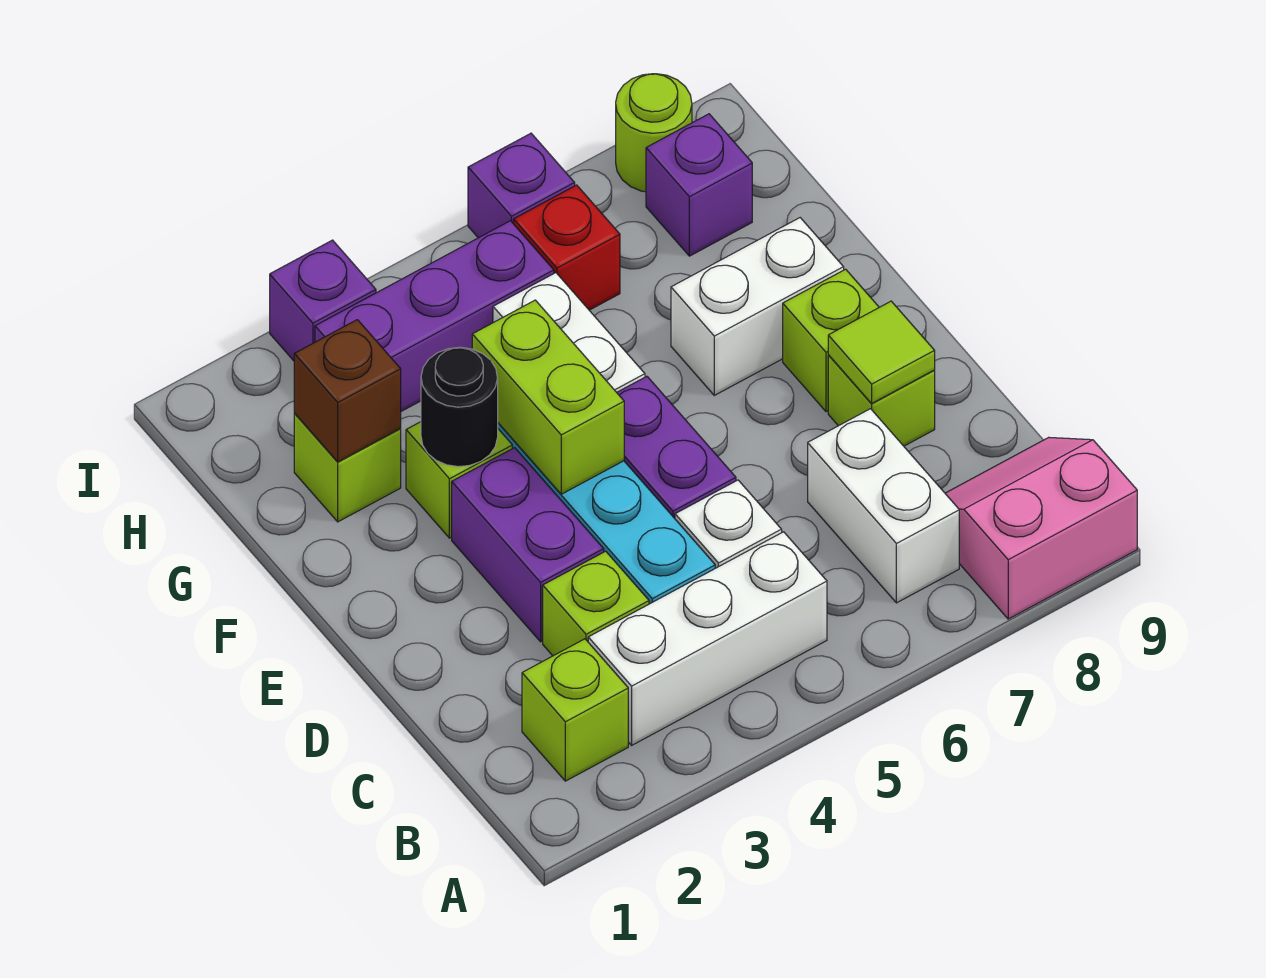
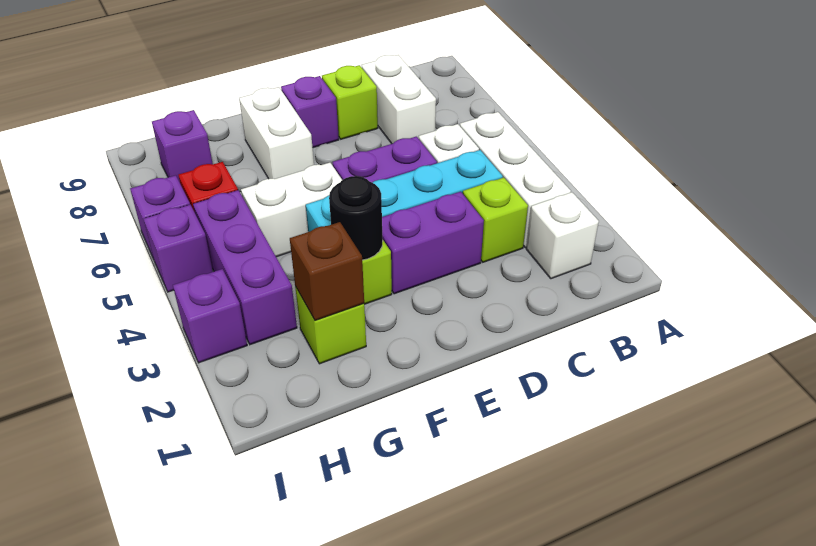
pink 2x2 slope [945,437,1137,619] -> none
lime 1x1 brick [522,639,628,781] -> white 1x1 brick [526,192,599,279]
white 1x2 brick [808,409,959,603] -> white 1x2 brick turned to [362,55,436,144]
lime 1x1 tile [828,301,935,403] -> none
lime 1x2 brick [472,300,624,494] -> none
lime 1x1 brick [783,269,879,412] -> purple 1x1 brick [281,76,339,148]
none -> purple 1x1 brick [144,205,213,292]
lime 1x1 round brick [616,74,692,192] -> none

